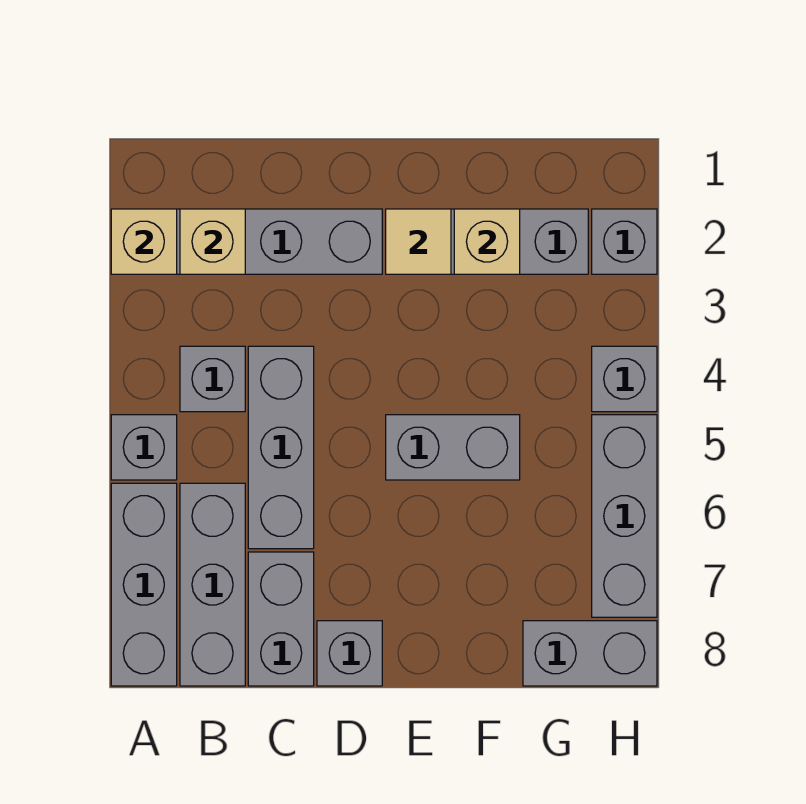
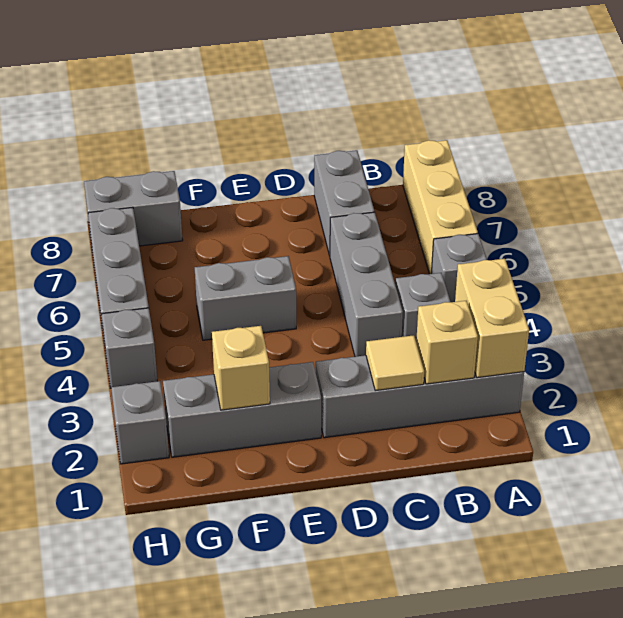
tan 1x1 brick [111,209,177,274] -> tan 1x2 brick [455,259,529,378]
grey 1x3 brick [111,483,177,686] -> tan 1x3 brick [403,140,478,274]
grey 1x3 brick [180,483,245,686] -> none
grey 1x1 brick [317,621,382,686] -> none
tan 1x1 tile [386,209,451,274] -> tan 1x1 tile moved to [366,335,424,391]

